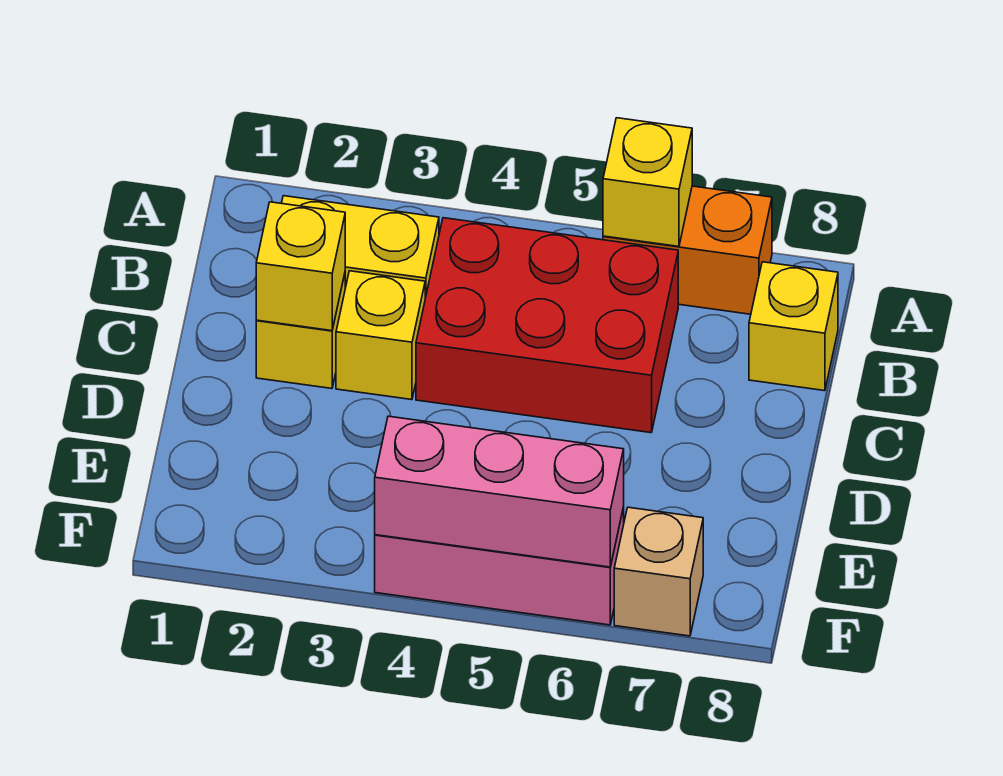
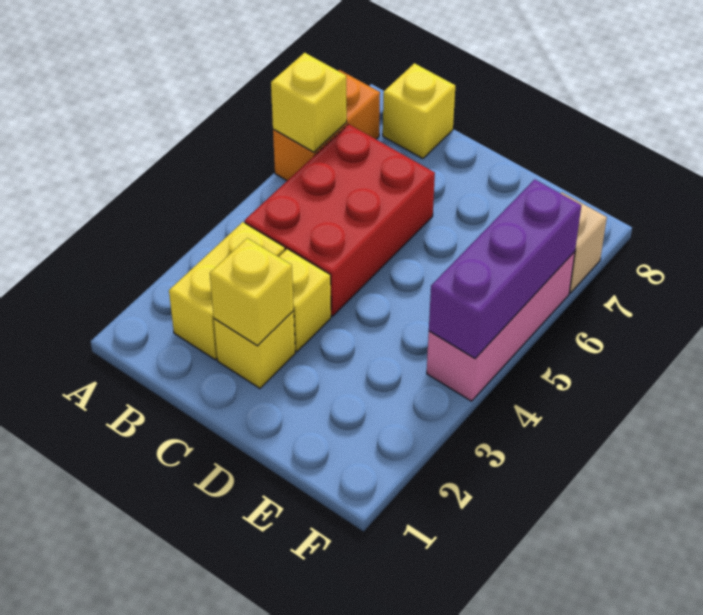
pink 1x3 brick [375,416,624,567] -> purple 1x3 brick [429,179,581,358]

